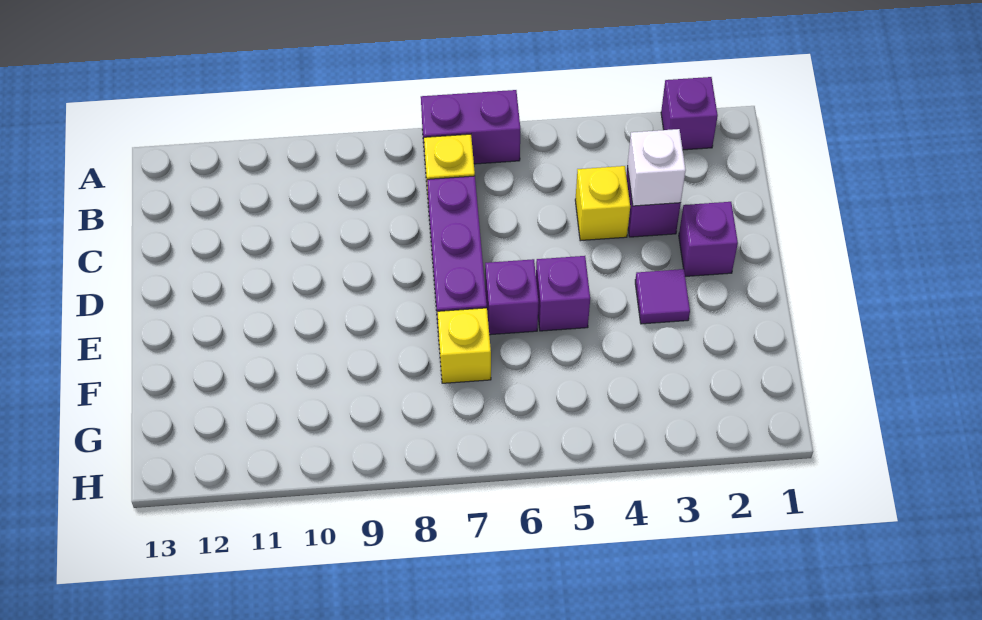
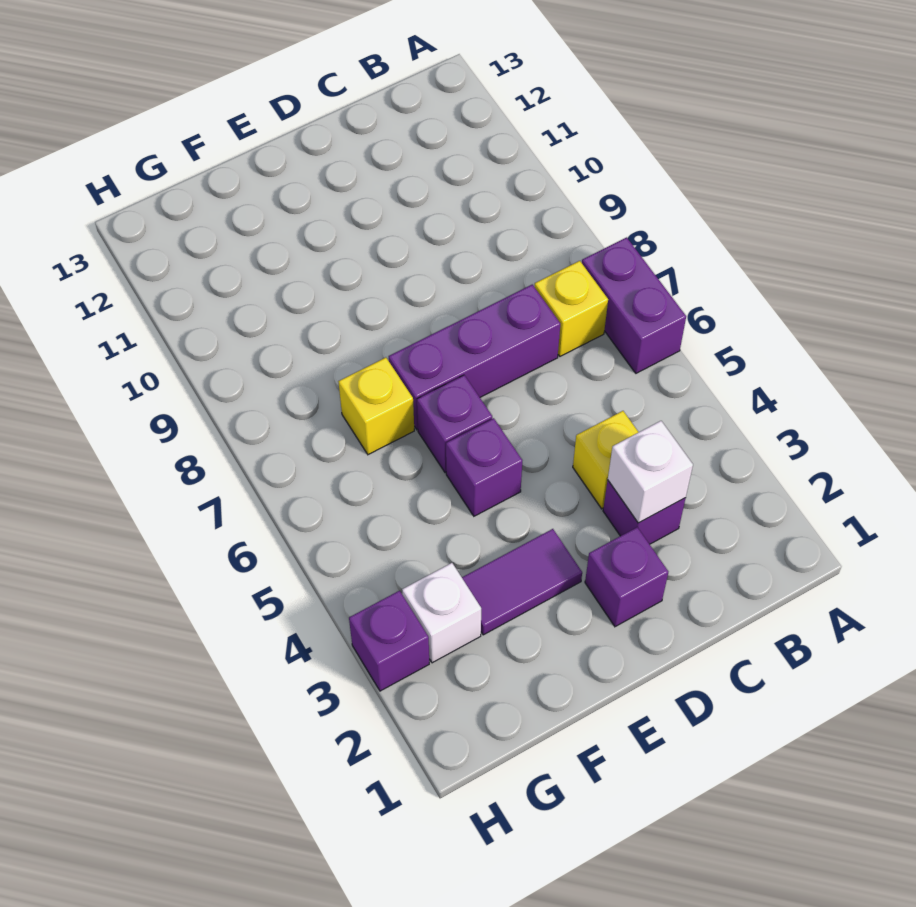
purple 1x1 brick [661,77,718,150] -> purple 1x1 brick moved to [349,591,429,691]
purple 1x1 tile [635,269,690,324] -> purple 1x2 tile [462,529,582,635]
none -> white 1x1 brick [402,563,481,663]

